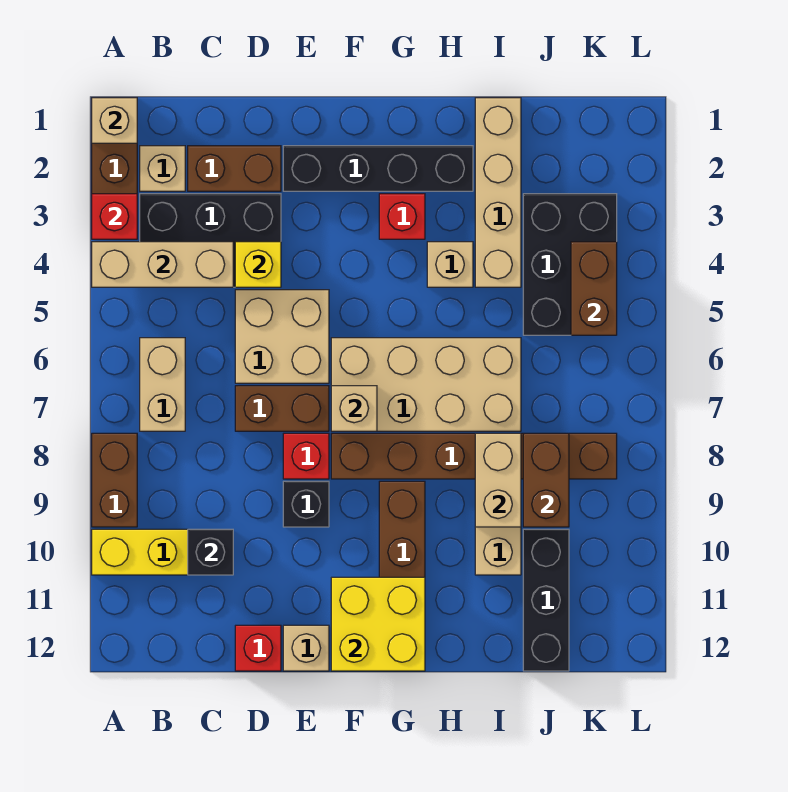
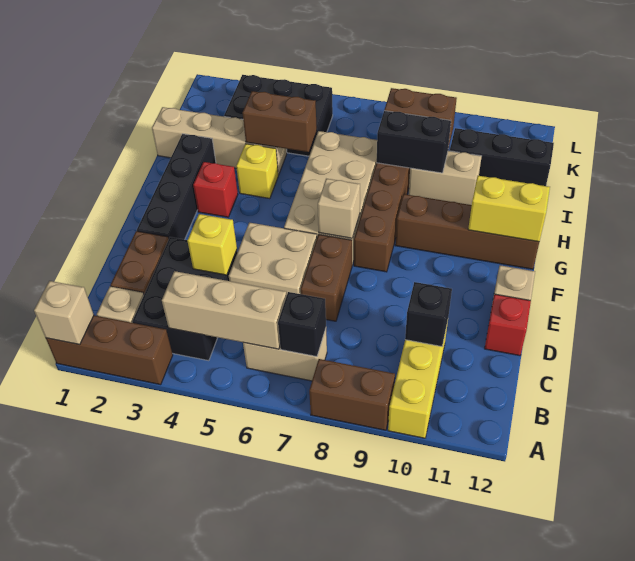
red 1x1 brick [92,194,137,239] -> none
tan 1x3 brick [92,242,233,287] -> tan 1x3 brick turned to [162,271,287,349]
red 1x1 brick [283,433,329,479] -> none
black 1x1 brick [283,481,329,527] -> black 1x1 brick moved to [278,292,326,357]
yellow 2x2 brick [331,577,425,671] -> yellow 1x2 brick [468,176,550,242]
tan 1x1 brick [427,242,473,287] -> yellow 1x1 brick [236,144,278,199]
tan 1x2 brick [475,433,521,527] -> black 1x2 brick [377,111,451,173]
brown 1x2 brick [571,242,617,335] -> brown 1x2 brick moved to [243,91,317,152]

